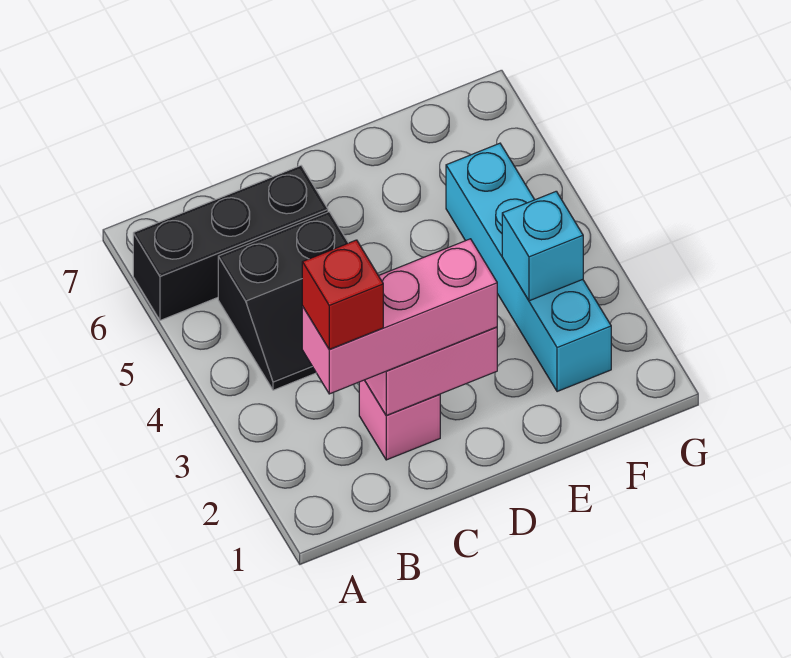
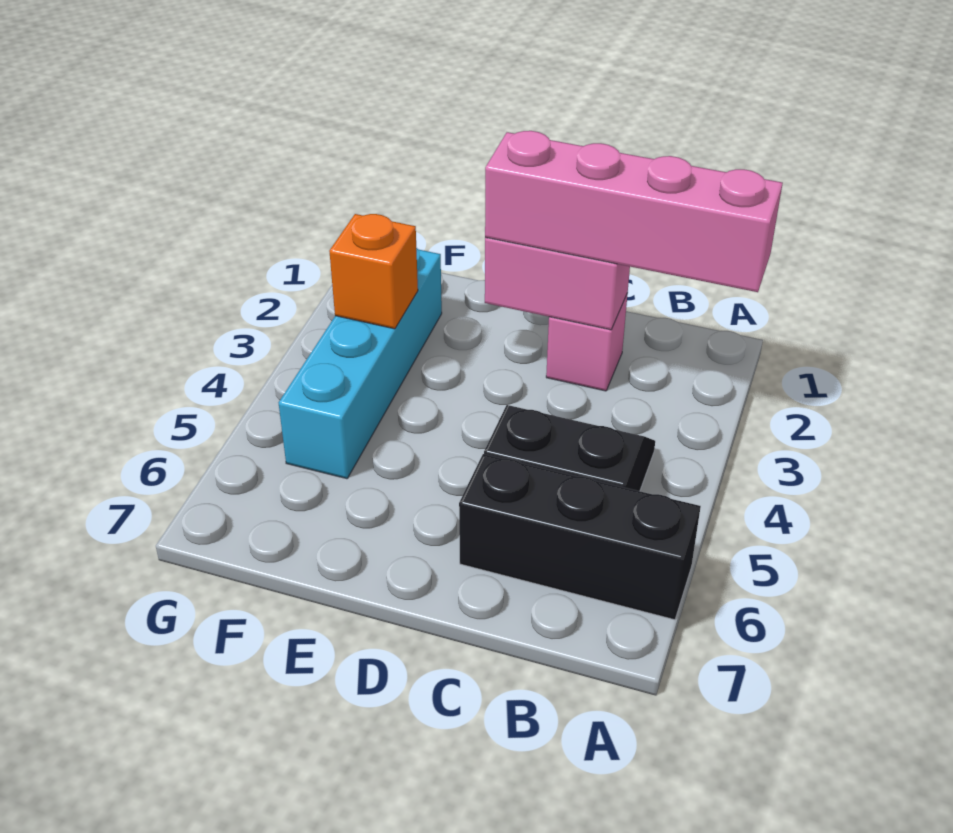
pink 1x3 brick [302,239,497,394] -> pink 1x4 brick [485,131,783,292]
red 1x1 brick [302,240,383,349] -> none
cyan 1x1 brick [502,191,583,301] -> orange 1x1 brick [329,214,418,329]

